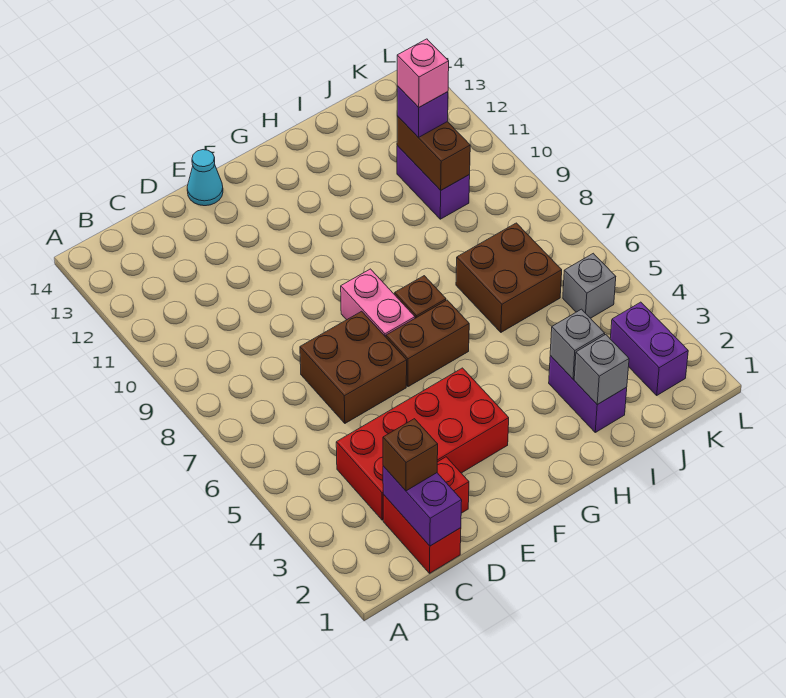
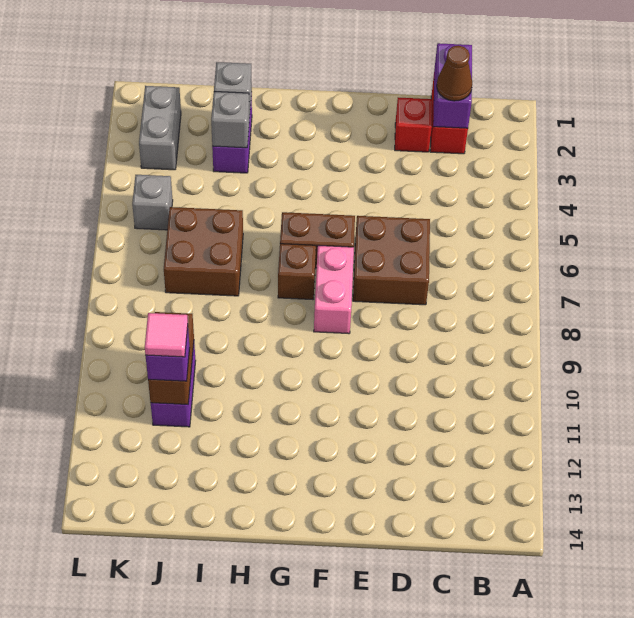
brown 1x1 brick [383,419,438,491] -> brown 1x1 cone [437,45,472,101]
red 2x4 brick [336,368,509,520] -> none
cyan 1x1 cone [187,150,223,206] -> none
pink 1x1 brick [397,39,449,107] -> pink 1x1 tile [145,313,188,357]
purple 1x2 brick [610,302,688,395] -> grey 1x2 brick [139,86,181,170]

